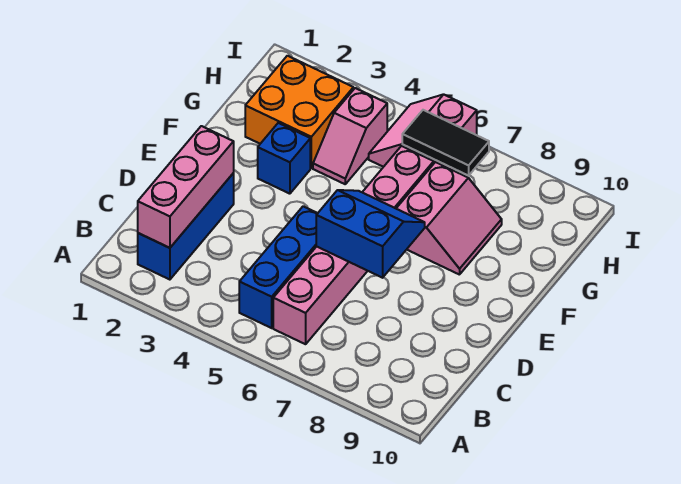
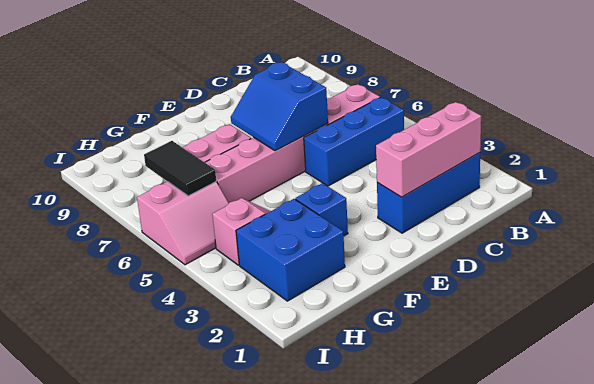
orange 2x2 brick [245,56,353,168] -> blue 2x2 brick [236,199,345,301]

